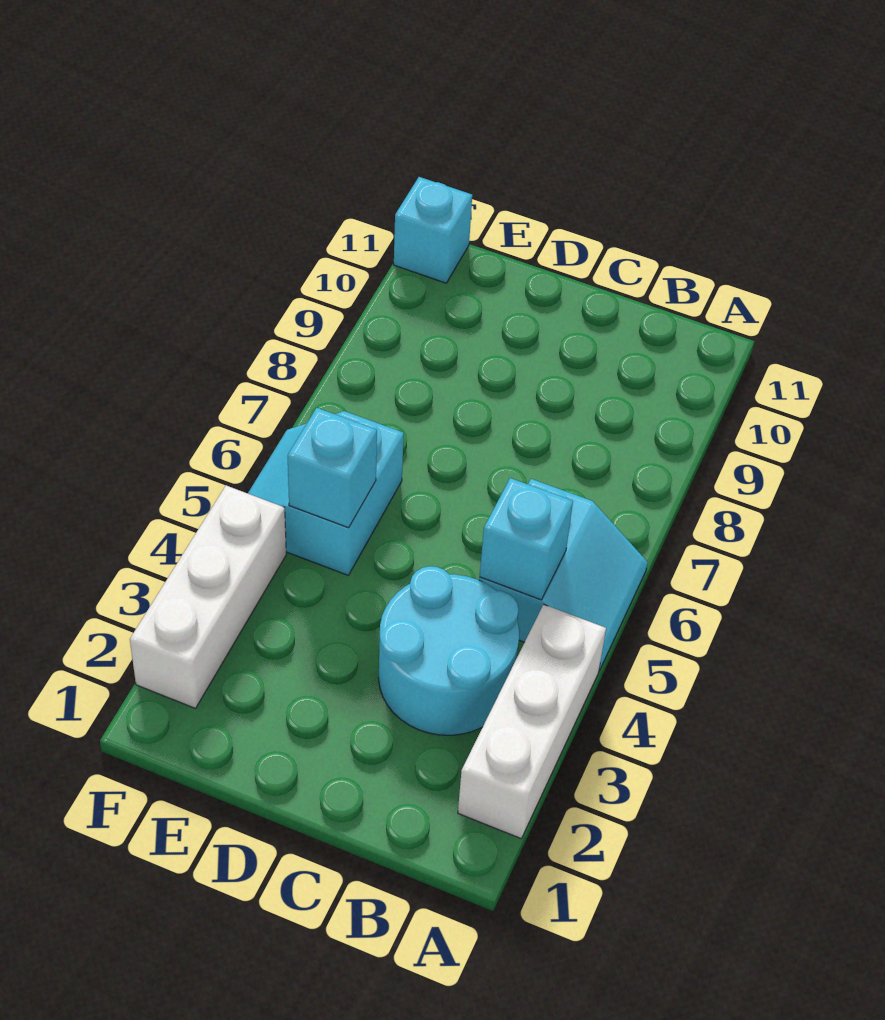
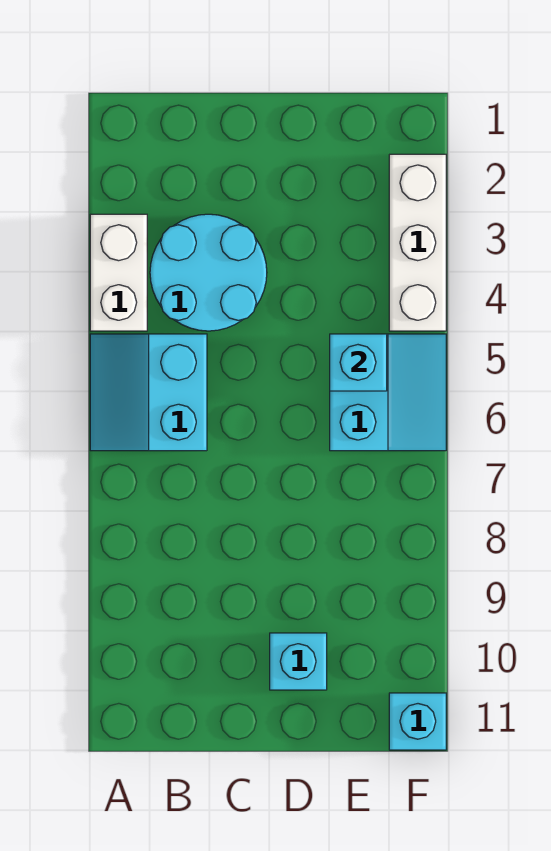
white 1x3 brick [458,604,606,839] -> white 1x2 brick [90,214,147,331]
cyan 1x1 brick [480,478,573,600] -> cyan 1x1 brick moved to [270,633,327,690]

